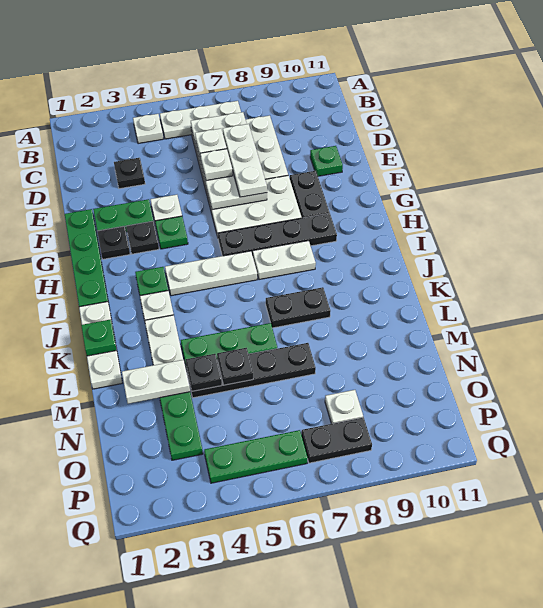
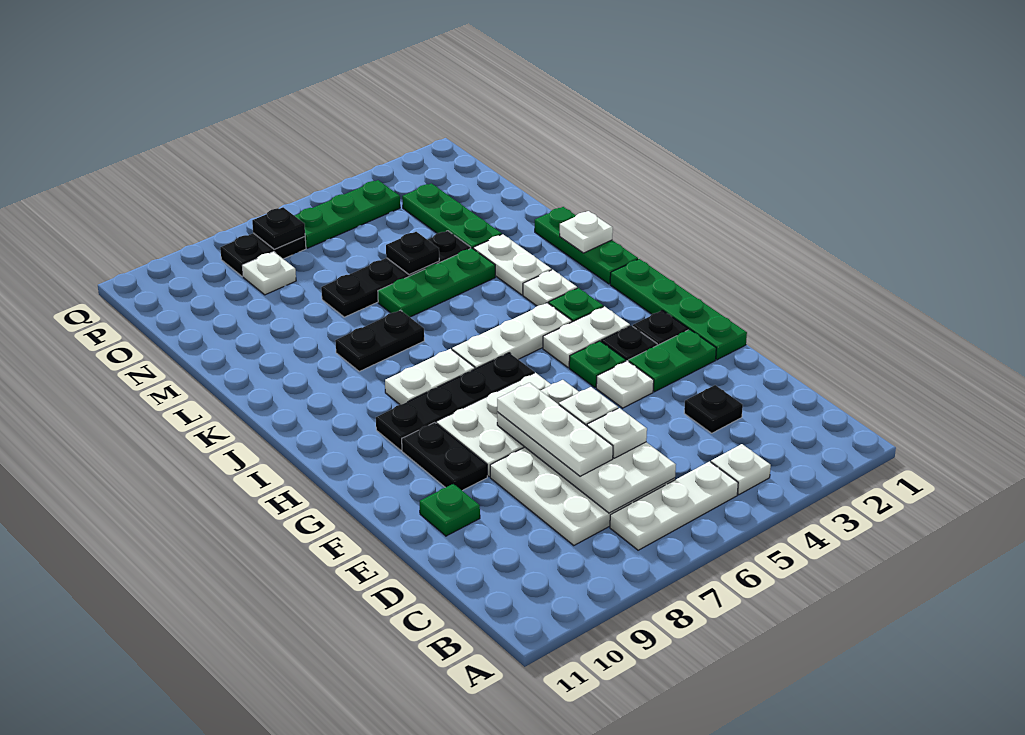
white 1x3 plate [79,302,123,389] -> green 1x3 plate [535,207,638,284]
green 1x1 plate [81,319,117,356] -> white 1x1 plate [560,211,613,253]
white 1x2 plate [122,360,190,404] -> white 1x2 plate moved to [543,307,630,368]
black 1x1 plate [186,354,222,391] -> black 1x1 plate moved to [252,207,305,249]

